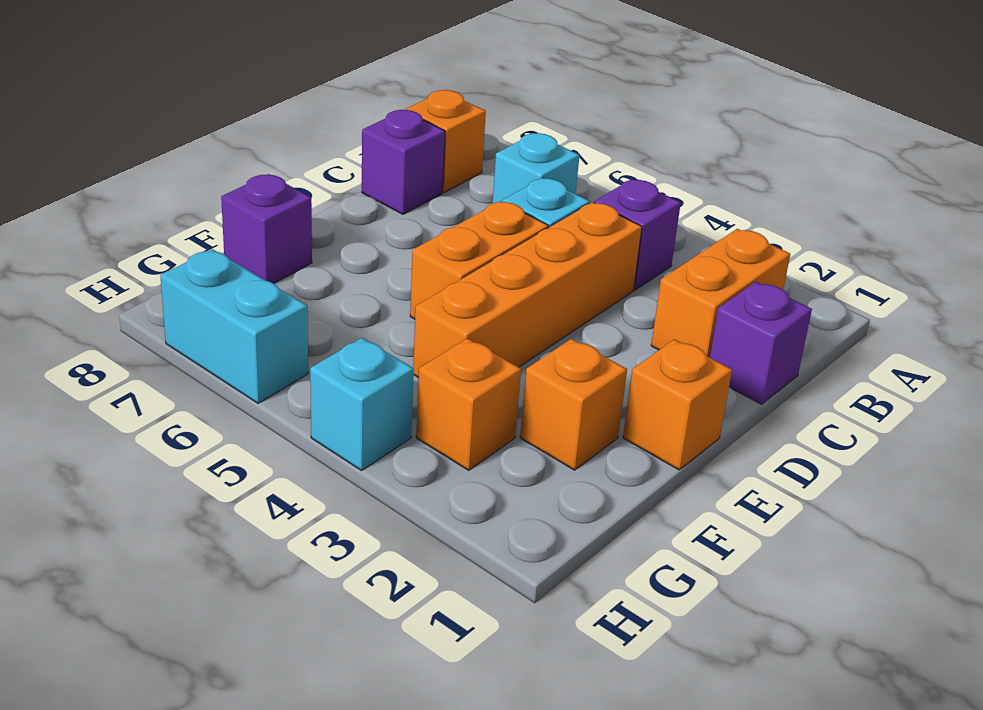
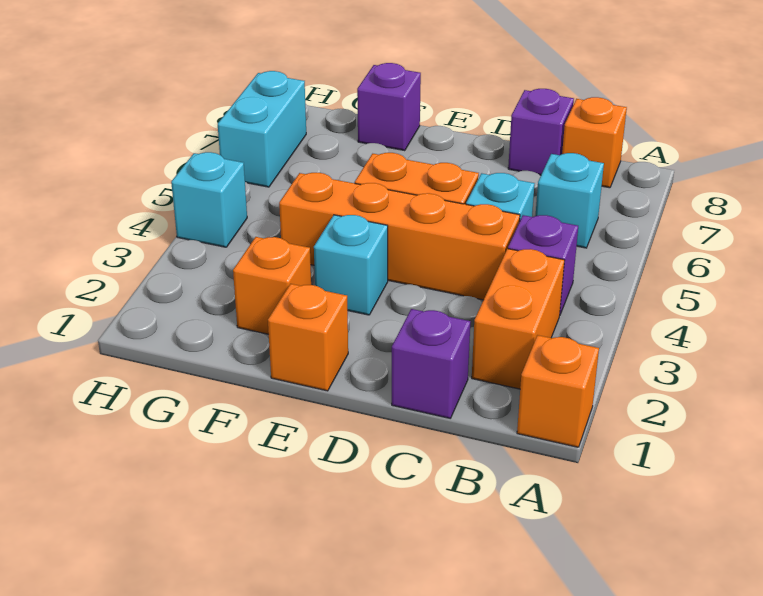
orange 1x2 brick [651,229,790,357] -> orange 1x2 brick turned to [472,249,565,389]
none -> cyan 1x1 brick [314,215,388,315]
orange 1x1 brick [416,338,521,470] -> orange 1x1 brick moved to [517,335,599,447]

